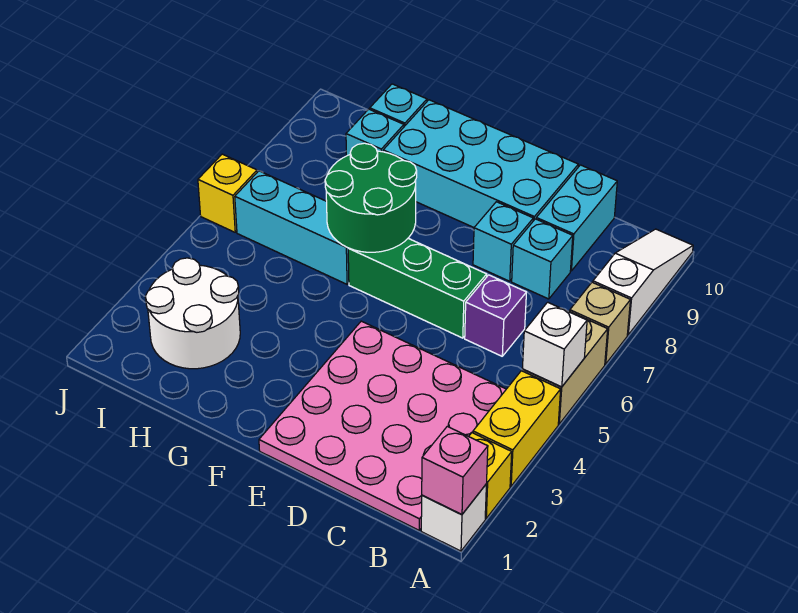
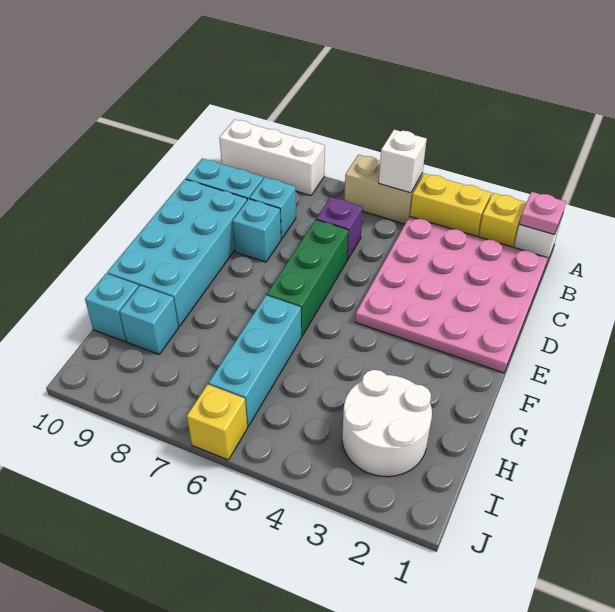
pink 1x1 brick [422,426,488,515] -> pink 1x1 plate [519,192,566,235]
tan 1x1 brick [570,282,630,364] -> none
white 1x3 slope [593,229,693,335] -> white 1x3 brick [220,119,325,196]
green 2x2 round brick [325,143,417,252] -> none

